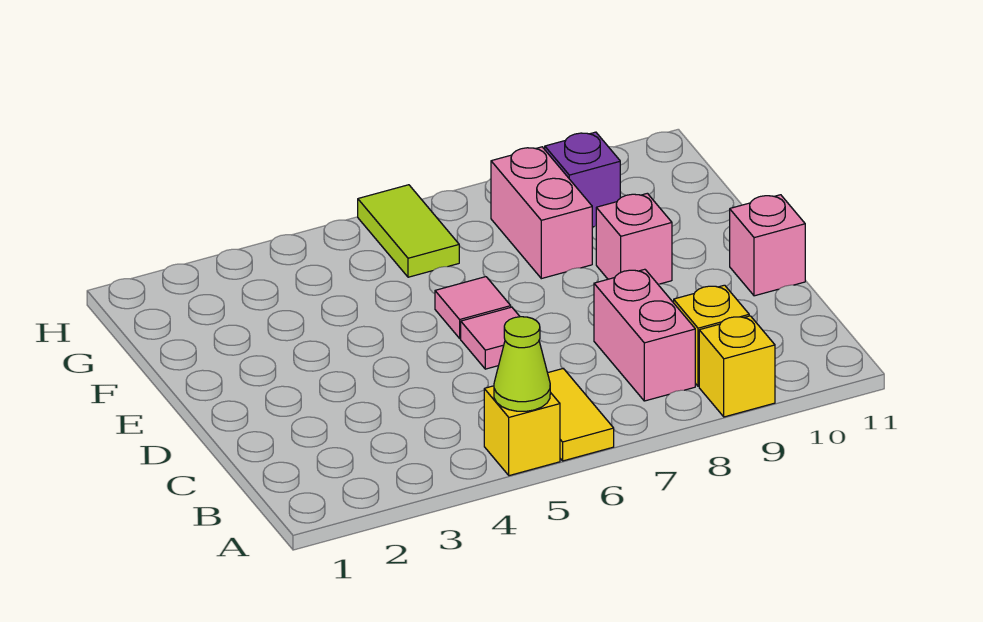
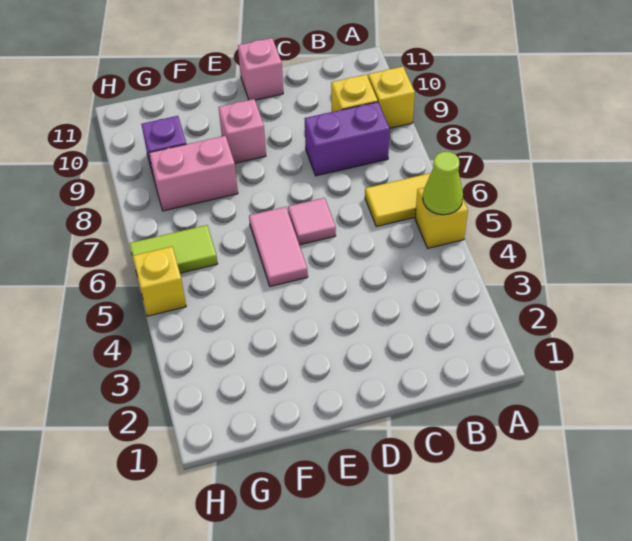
pink 1x2 brick [594,269,695,401] -> purple 1x2 brick [305,102,390,176]
pink 1x1 tile [435,277,511,338] -> pink 1x2 tile [249,207,308,286]
none -> yellow 1x1 brick [133,247,186,316]

